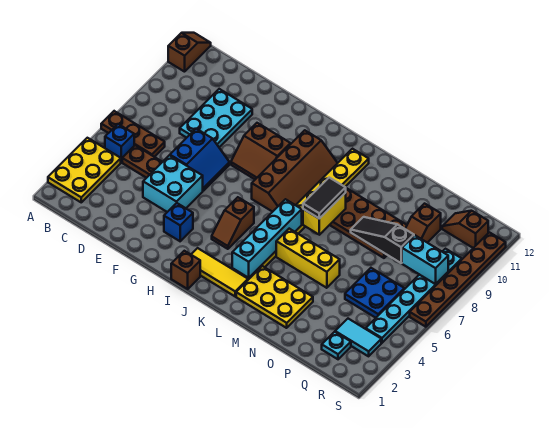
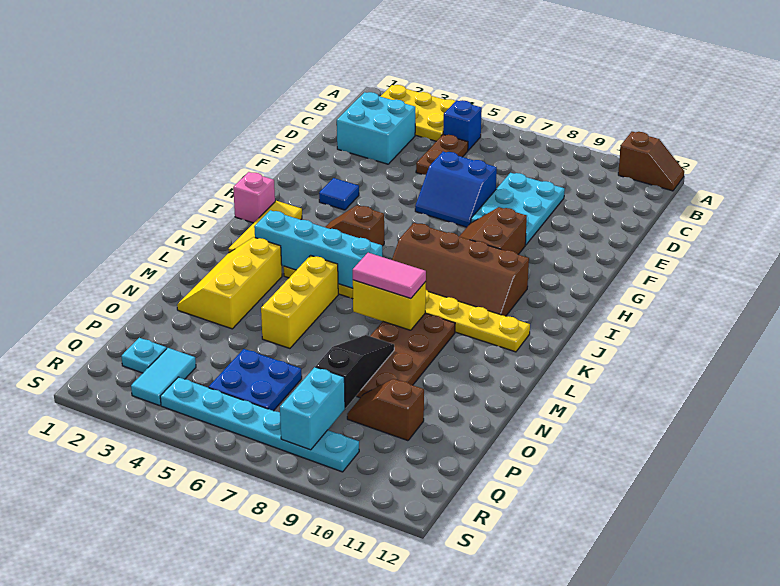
brown 1x3 plate [101,111,165,157] -> none
cyan 2x3 plate [180,89,252,147] -> cyan 2x3 plate turned to [471,173,565,245]
cyan 2x2 brick [143,155,203,212] -> cyan 2x2 brick moved to [337,92,415,164]
blue 1x1 brick [164,203,193,241] -> blue 1x1 tile [319,178,359,210]
brown 1x1 brick [171,251,200,289] -> pink 1x1 brick [233,172,275,223]
yellow 2x3 plate [236,266,313,328] -> yellow 2x3 slope [177,237,282,329]
black 1x2 tile [303,178,346,219] -> pink 1x2 tile [353,253,426,299]
brown 1x2 slope [442,211,488,248] -> none
brown 1x6 plate [410,232,506,327] -> none

